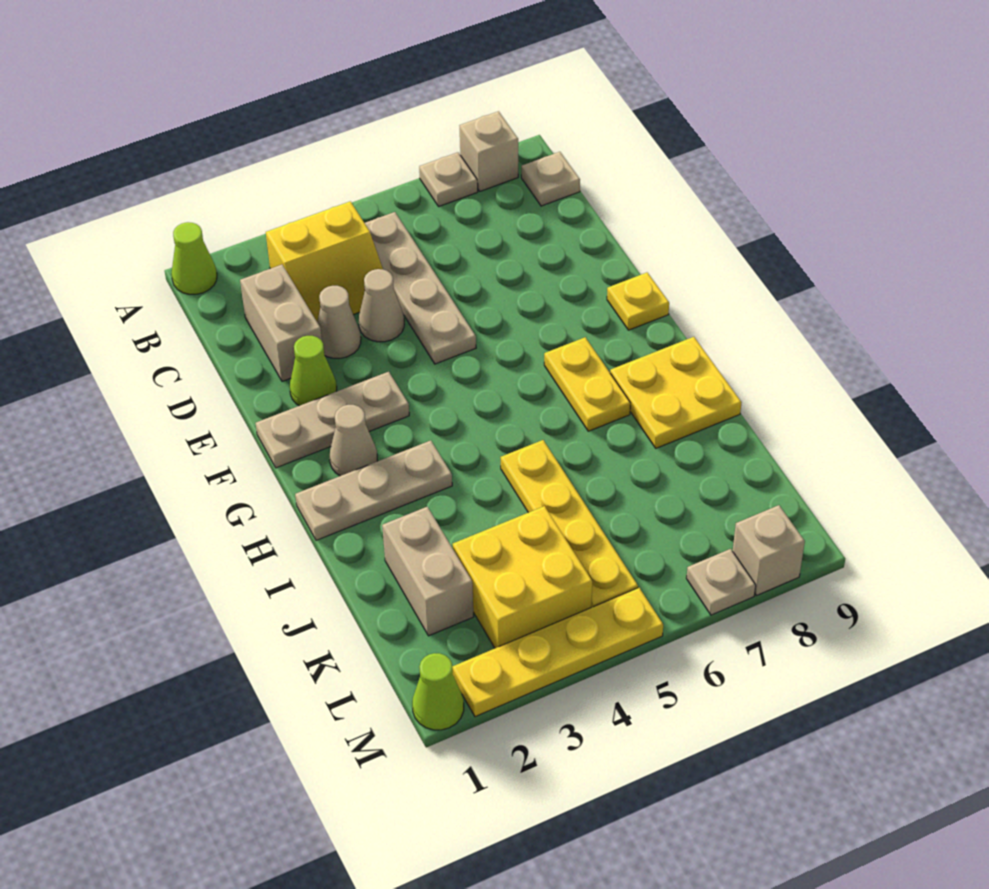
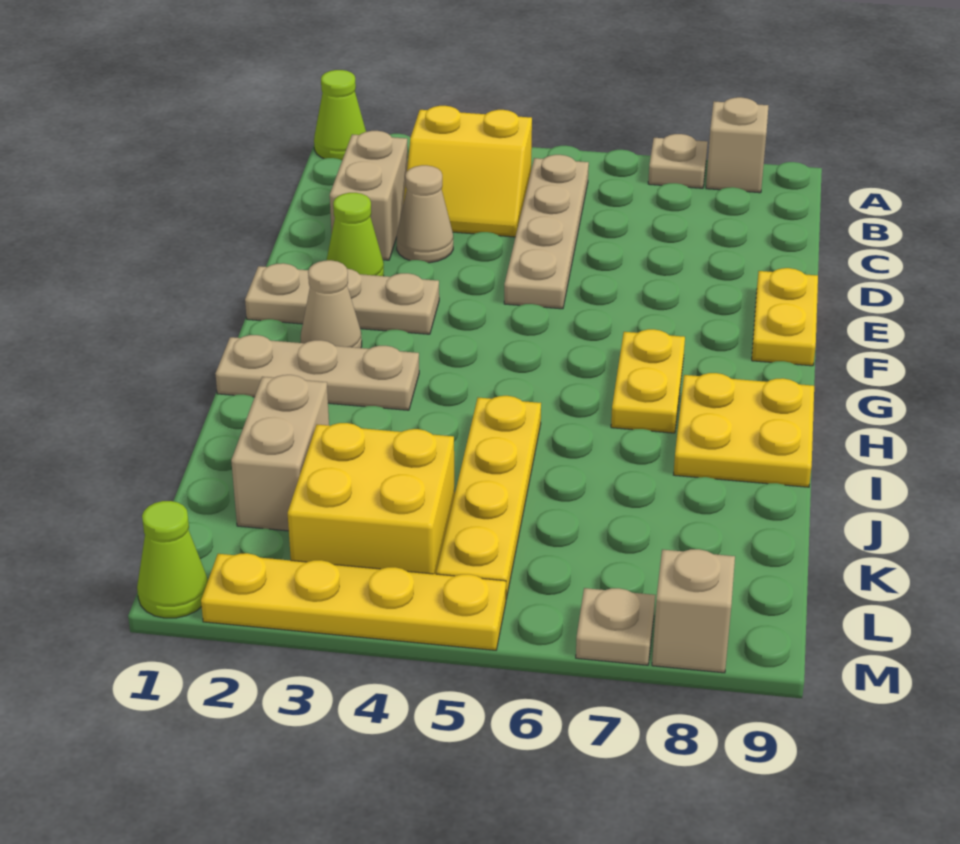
tan 1x1 plate [521,152,580,206] -> none
tan 1x1 cone [359,269,404,342] -> none
yellow 1x1 plate [607,272,669,330] -> yellow 1x2 plate [752,268,818,366]

